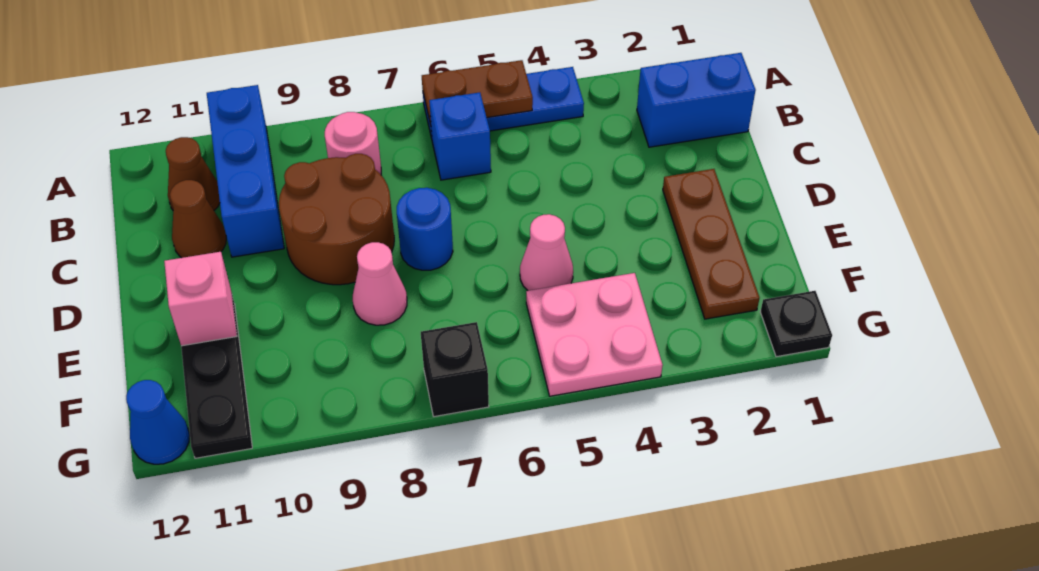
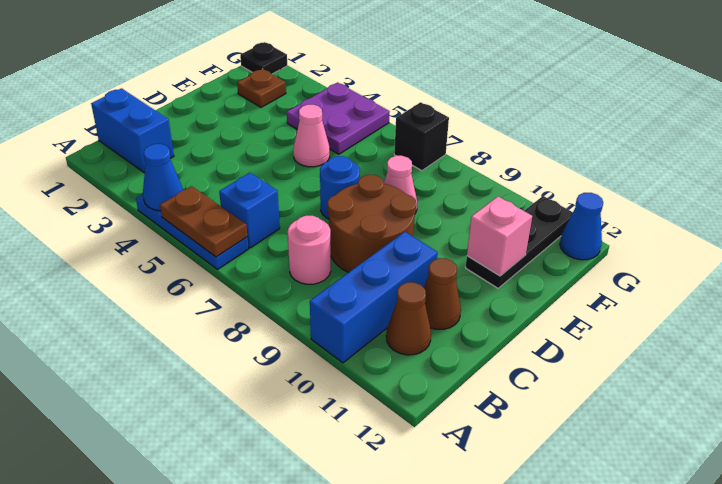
none -> blue 1x1 cone [143,144,183,211]
brown 1x3 plate [663,169,759,319] -> brown 1x1 plate [237,69,286,107]
pink 2x2 plate [526,273,663,396] -> purple 2x2 plate [287,82,390,154]

